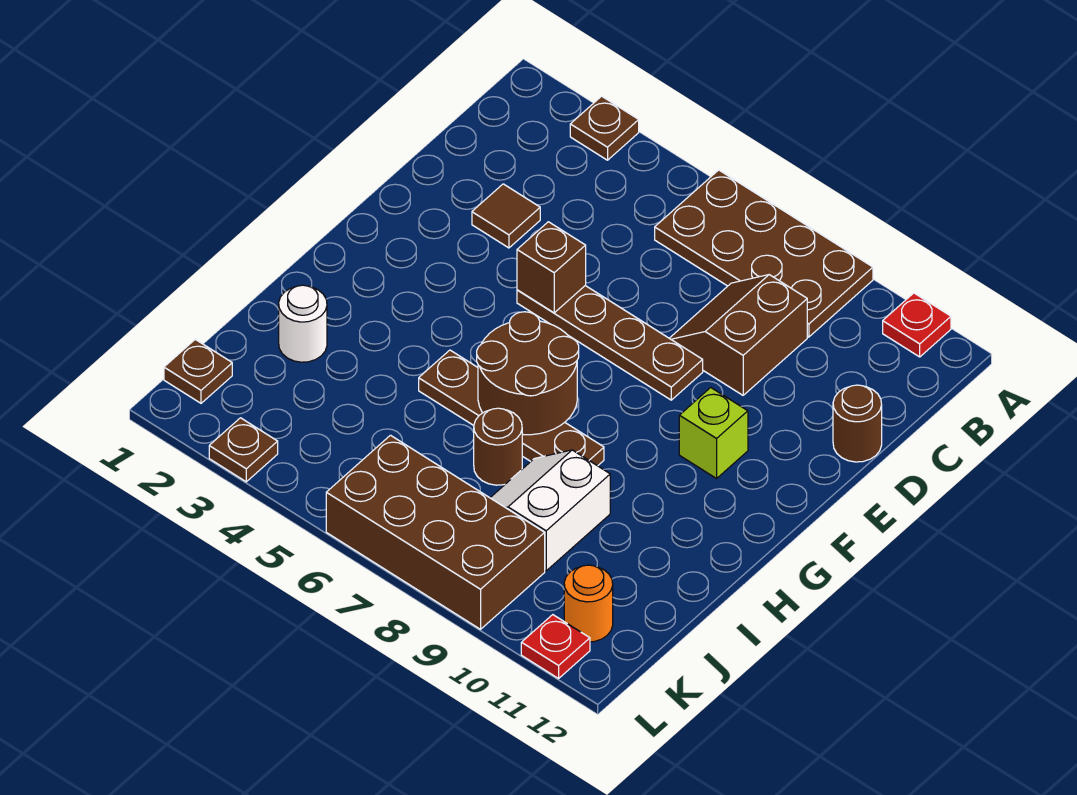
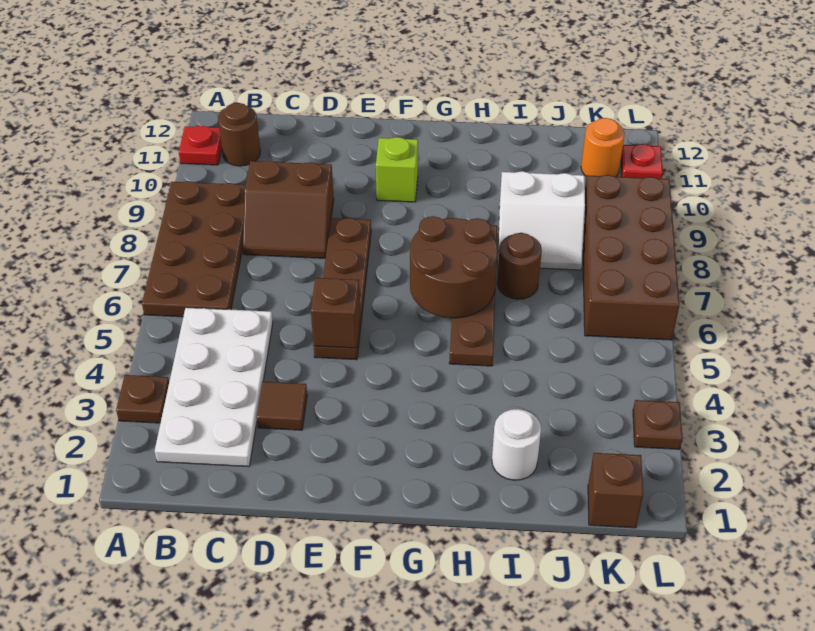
none -> white 2x4 plate [155,307,273,467]
brown 1x1 round brick [833,385,882,462] -> brown 1x1 round brick moved to [218,103,260,166]
brown 1x1 plate [164,339,232,403] -> brown 1x1 brick [588,453,643,528]

